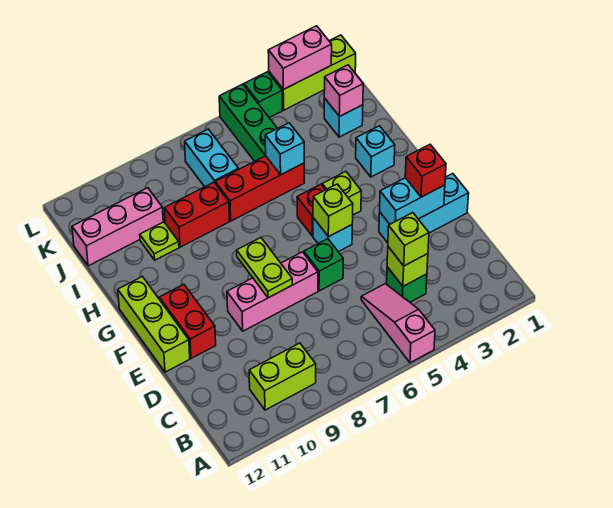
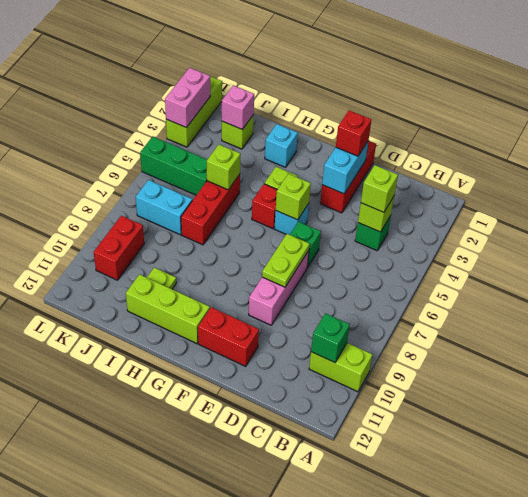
pink 1x3 slope [361,284,435,363] -> none
lime 1x2 brick [249,343,316,410] -> lime 1x2 brick turned to [309,343,373,392]
cyan 1x3 brick [379,174,469,243] -> red 1x3 brick [320,141,376,213]
lime 1x2 plate [237,238,292,298] -> lime 1x2 plate turned to [262,234,310,287]
lime 1x3 brick [118,277,190,372] -> lime 1x3 brick moved to [126,274,210,344]
cyan 1x1 brick [265,123,304,174] -> lime 1x1 brick [207,145,241,190]
red 1x2 brick [164,182,230,247] -> red 1x2 brick moved to [94,216,144,280]
cyan 1x1 brick [324,98,363,137] -> lime 1x1 brick [222,115,254,149]
pink 1x3 brick [72,188,163,266] -> none
green 1x1 brick [244,72,282,118] -> green 1x1 brick moved to [311,313,350,363]

